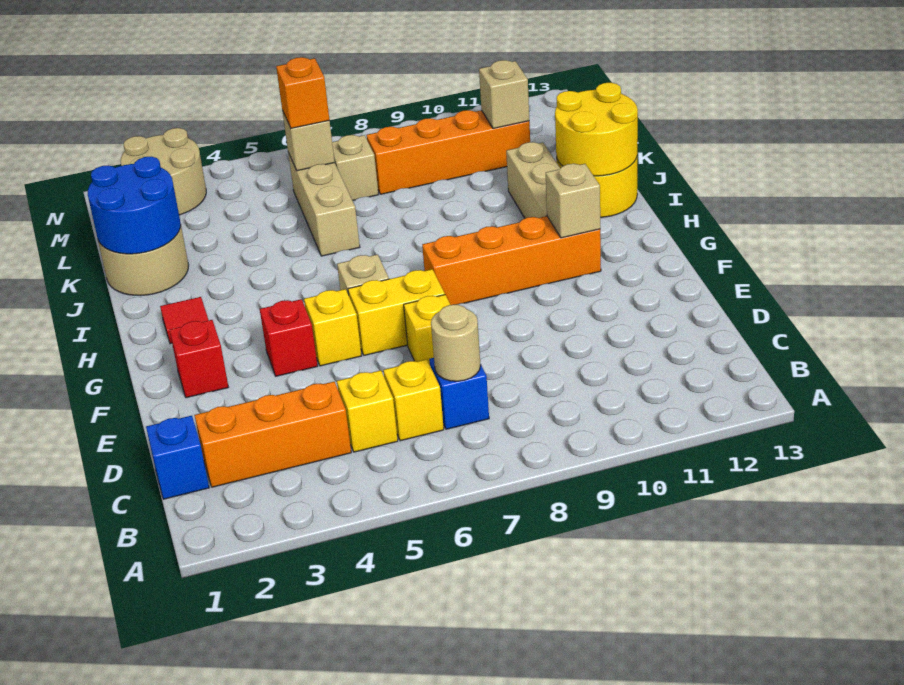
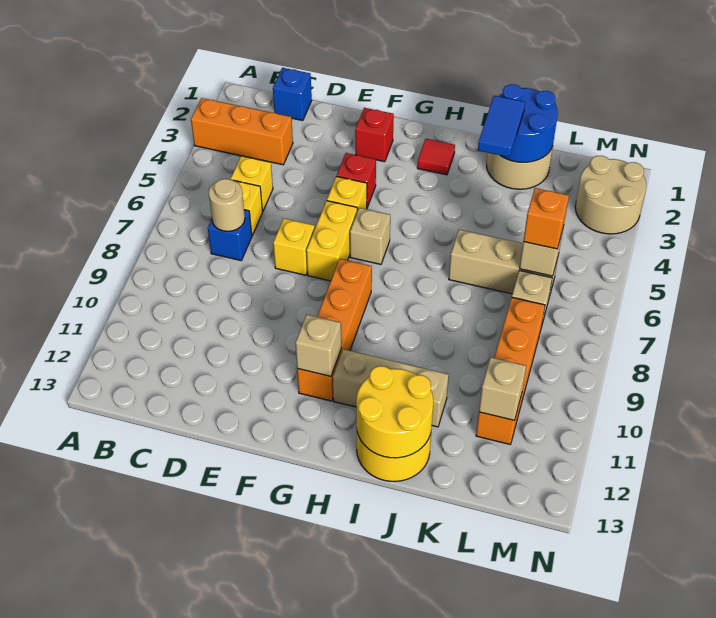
orange 1x3 brick [194,382,351,487] -> orange 1x3 brick turned to [191,98,293,165]
none -> blue 1x2 tile [478,96,525,157]

